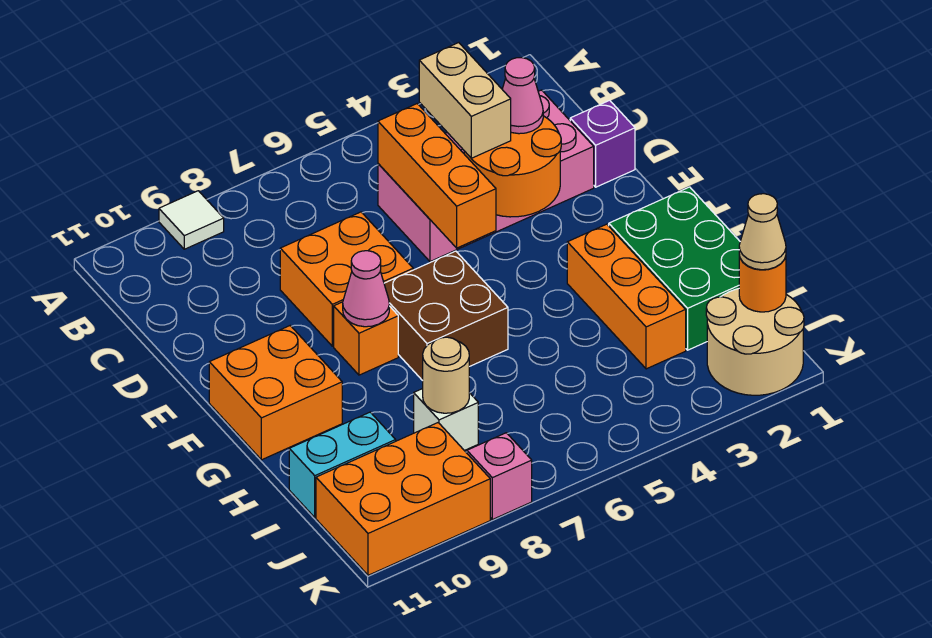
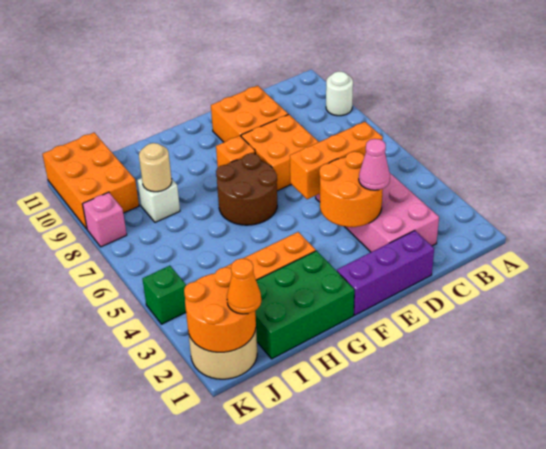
white 1x1 tile [159,191,224,249] -> white 1x1 round brick [326,72,353,116]
tan 1x2 brick [419,43,511,158] -> none
purple 1x1 brick [570,100,635,187] -> purple 1x3 brick [337,231,434,315]
brown 2x2 brick [384,251,508,381] -> brown 2x2 round brick [216,153,277,225]
pink 1x1 cone [343,251,389,327] -> none
orange 2x2 brick [209,326,342,460] -> orange 2x2 brick moved to [211,86,288,142]
cyan 1x2 brick [289,412,396,517] -> none
orange 1x1 round brick [739,255,786,312] -> orange 2x2 round brick [184,267,256,352]
tan 1x1 cone [739,194,786,270] -> orange 1x1 cone [227,258,261,314]
none -> green 1x1 brick [143,266,186,324]

